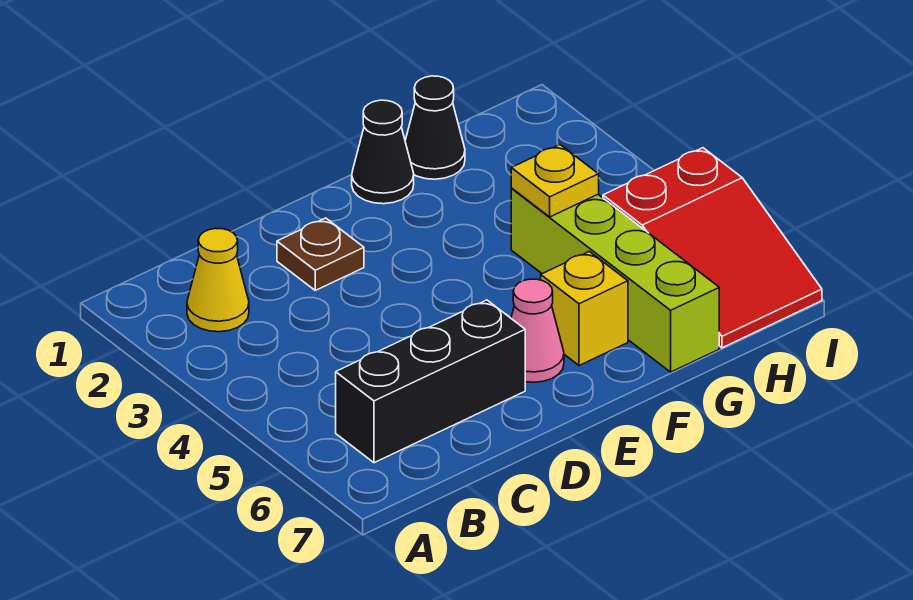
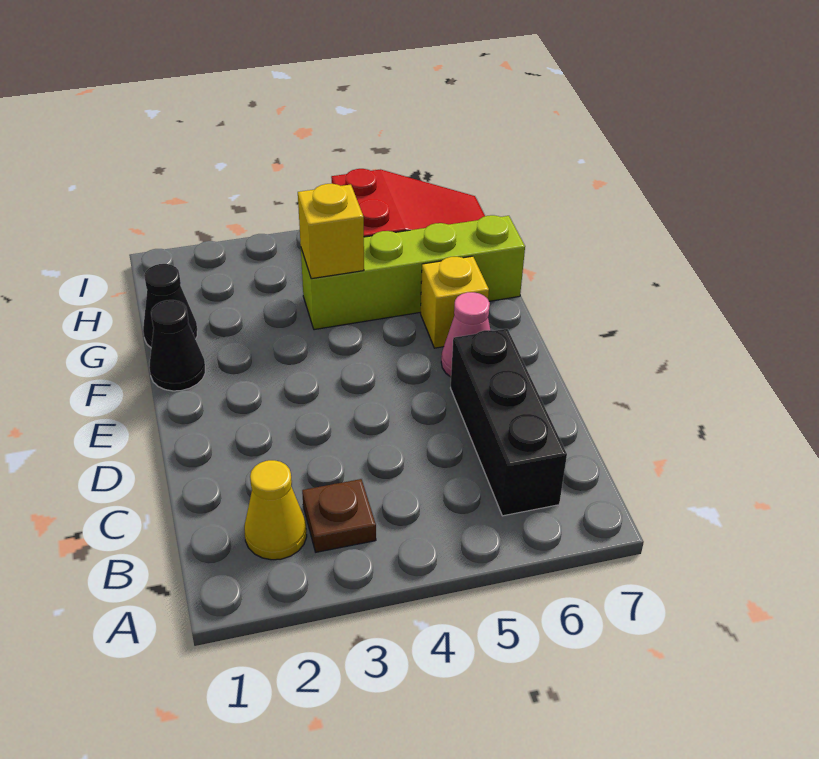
brown 1x1 plate [277,218,364,290] -> brown 1x1 plate moved to [302,479,376,552]
yellow 1x1 plate [511,145,599,217] -> yellow 1x1 brick [298,184,364,279]

